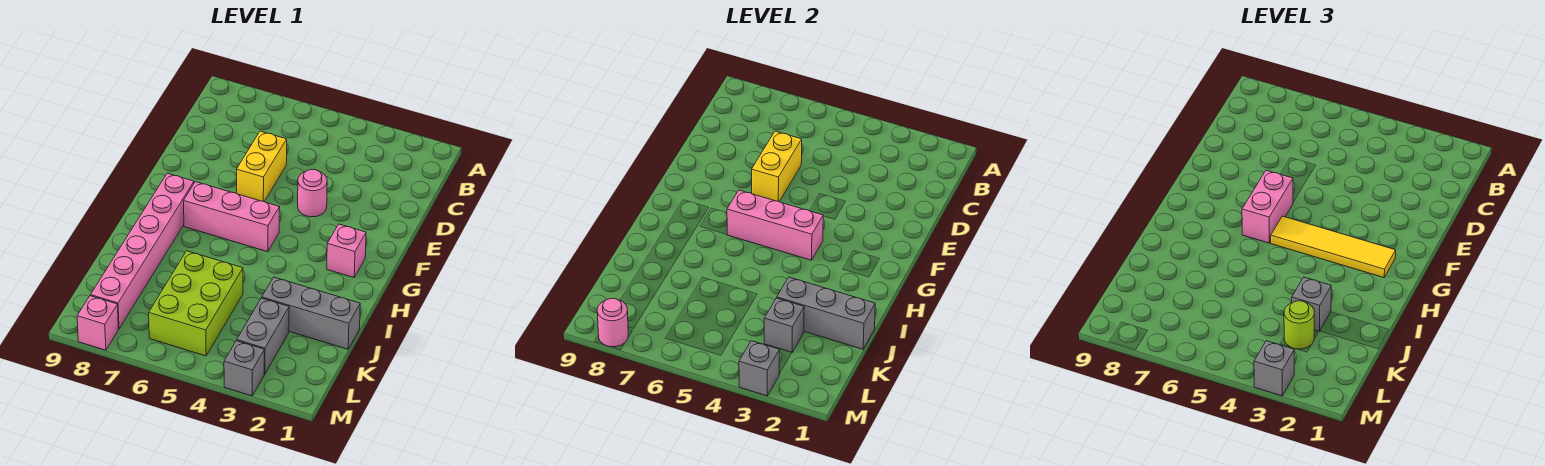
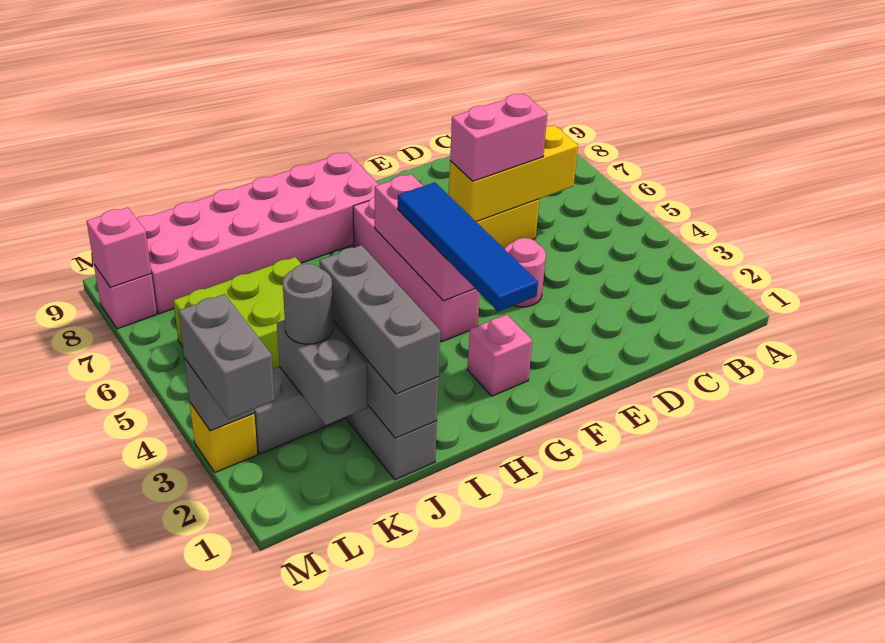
yellow 1x2 brick [752,131,802,202] -> yellow 1x3 brick [449,125,578,222]
pink 1x2 brick [1242,170,1293,243] -> pink 1x2 brick moved to [450,94,547,181]
yellow 1x4 tile [1271,216,1396,278] -> blue 1x4 tile [398,182,538,311]
pink 1x3 brick [184,182,280,252] -> pink 1x4 brick [353,197,480,342]
pink 1x6 brick [91,173,194,329] -> pink 2x6 brick [136,152,379,314]
grey 1x1 brick [1292,277,1331,331] -> grey 1x3 brick [319,245,440,394]
grey 1x1 brick [764,298,804,352] -> grey 1x2 brick [277,320,368,425]
lime 1x1 round brick [1284,301,1314,349] -> grey 1x1 round brick [283,264,333,344]
grey 1x1 brick [224,341,264,396] -> yellow 1x1 brick [190,403,258,473]
grey 1x1 brick [1254,341,1294,396] -> grey 1x2 brick [179,294,275,419]
pink 1x1 round brick [597,298,628,347] -> pink 1x1 brick [87,207,151,287]

